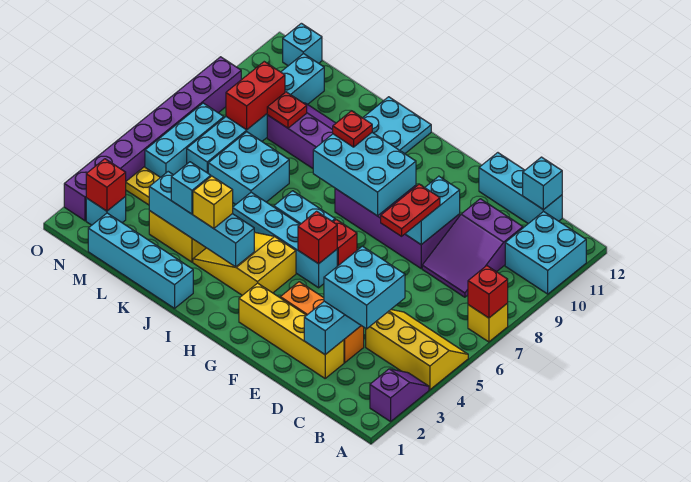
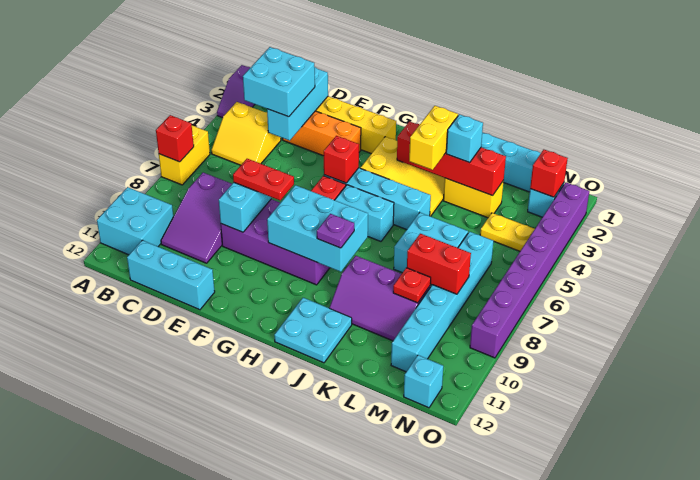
yellow 2x3 slope [366,310,468,390] -> yellow 2x2 slope [211,102,281,165]
yellow 1x1 brick [468,303,508,342] -> yellow 1x2 brick [159,126,210,185]
purple 2x3 slope [422,199,523,297] -> purple 2x3 slope turned to [161,173,232,263]
cyan 1x1 brick [523,157,562,210] -> none
red 1x2 plate [381,184,440,236] -> red 1x2 plate turned to [233,159,294,201]
cyan 1x4 brick [149,172,254,267] -> red 1x4 brick [397,122,506,196]
red 1x1 plate [333,111,372,147] -> purple 1x1 plate [317,214,354,248]
yellow 1x1 brick [193,176,233,228] -> yellow 1x2 brick [409,106,458,170]
red 1x2 brick [226,62,285,130] -> red 1x2 brick turned to [407,234,471,294]
cyan 1x3 brick [145,103,224,178] -> none

